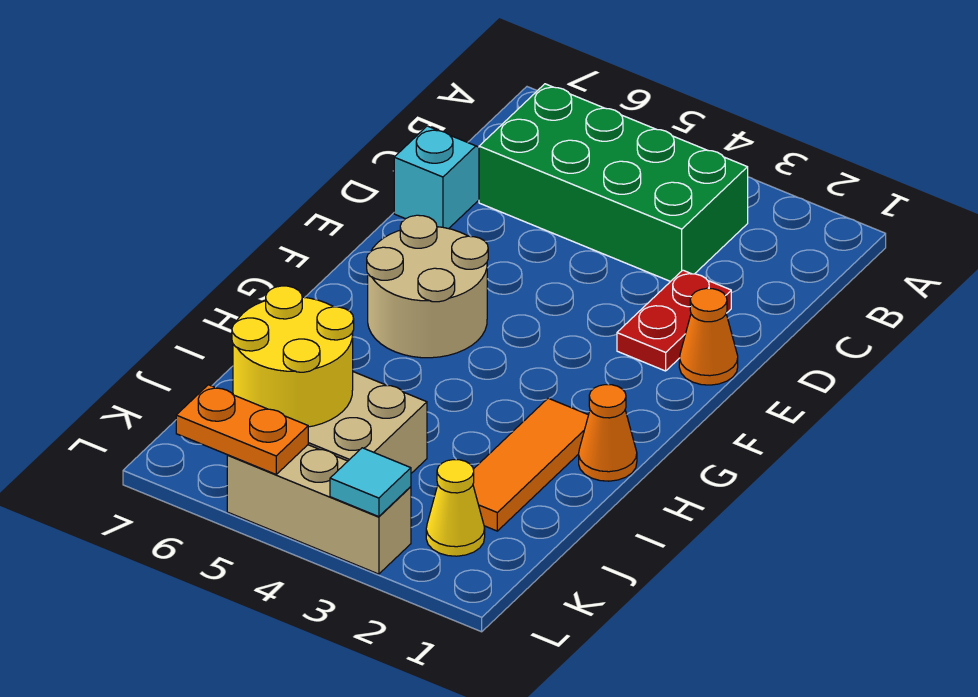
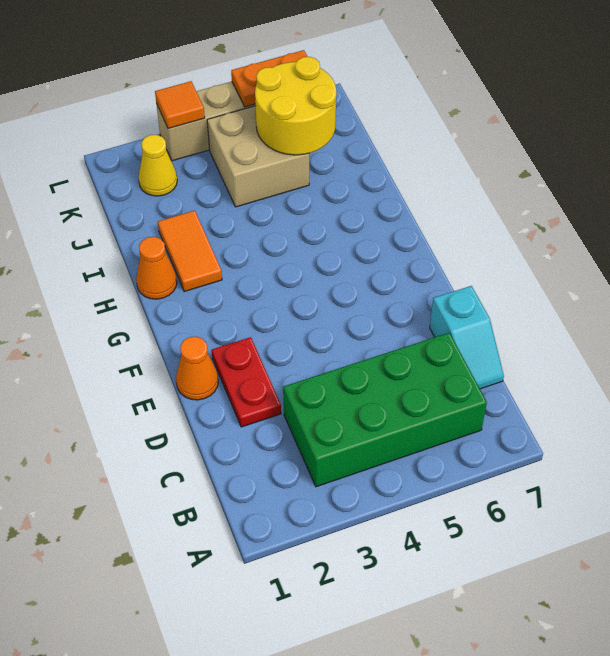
tan 2x2 round brick [367,215,488,358] -> none
orange 1x3 tile [473,398,588,531] -> orange 1x2 tile [158,211,222,292]
cyan 1x1 tile [330,448,411,517] -> orange 1x1 tile [155,81,205,129]

